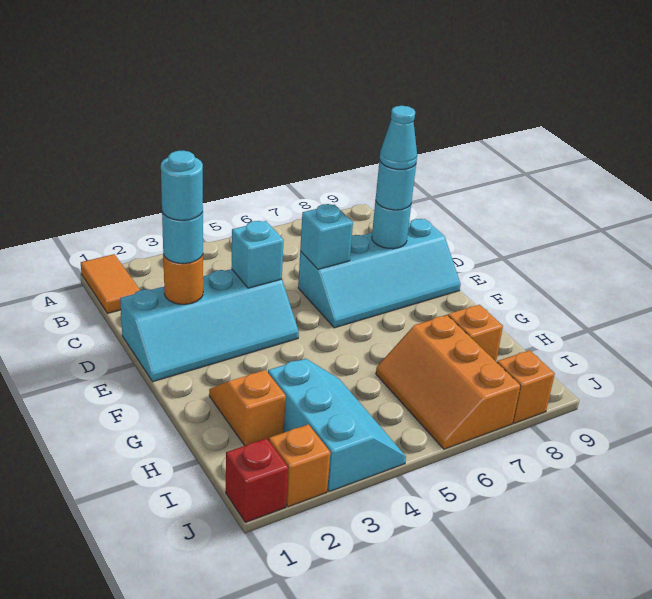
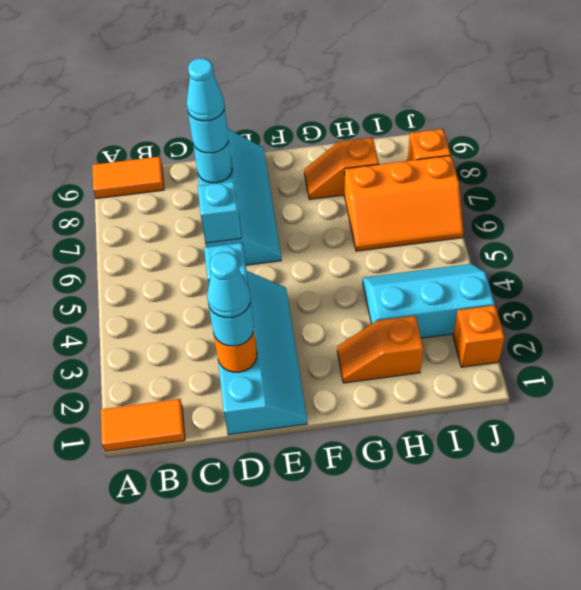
none -> orange 1x2 tile [92,157,164,199]
cyan 1x1 round brick [161,151,203,220] -> cyan 1x1 cone [207,252,250,318]
red 1x1 brick [226,438,288,522] -> none

